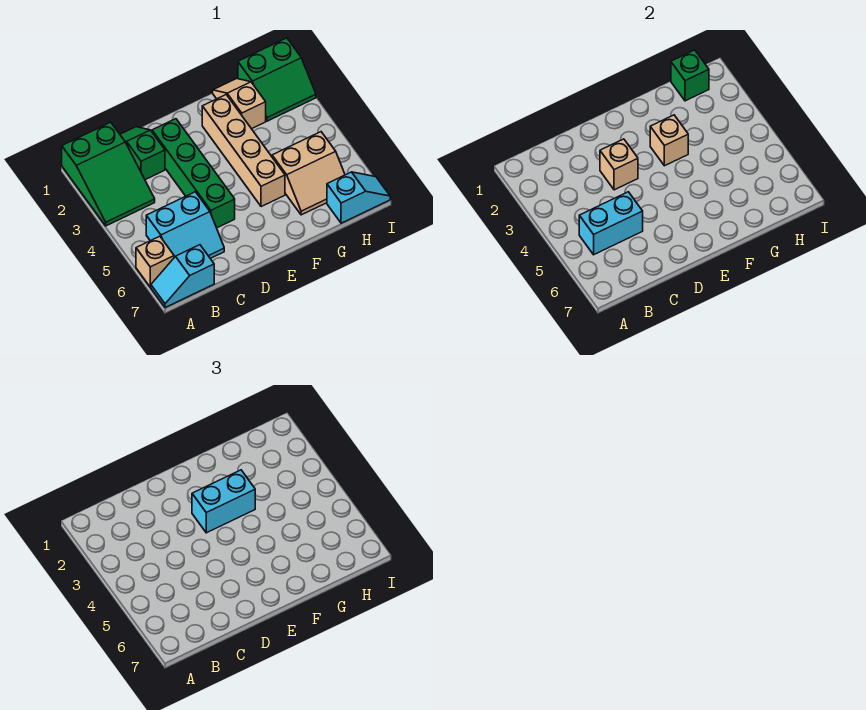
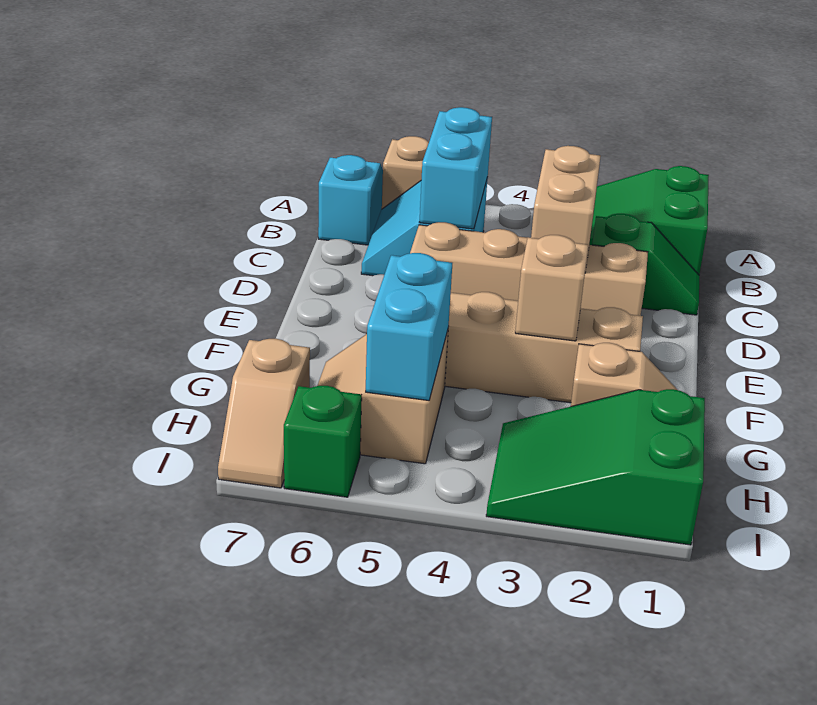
green 1x4 brick [152,119,235,228] -> tan 1x4 brick [410,222,648,316]
tan 1x1 brick [600,139,638,190] -> tan 1x2 brick [531,146,601,272]
cyan 1x2 brick [192,470,255,533] -> cyan 1x2 brick moved to [366,253,452,400]
green 2x2 slope [238,38,316,121] -> green 2x3 slope [486,389,705,545]
green 1x1 brick [671,50,709,101] -> green 1x1 brick moved to [284,386,362,497]
cyan 1x2 slope [327,172,390,223] -> tan 1x2 slope [218,339,310,488]

